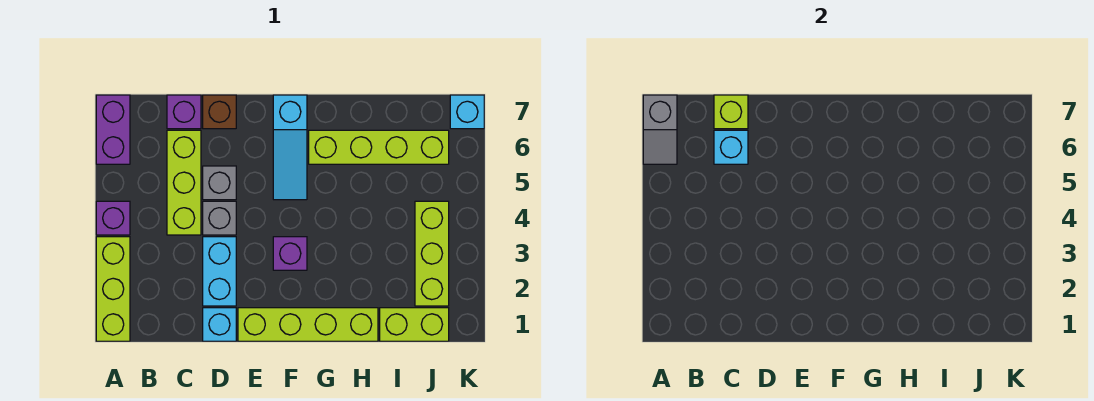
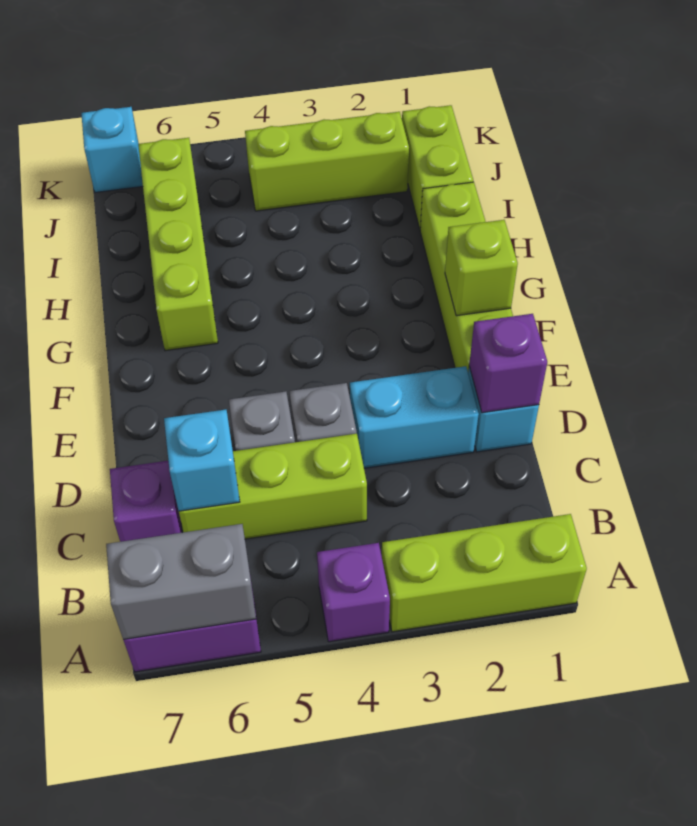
grey 1x2 slope [643,95,677,164] -> grey 1x2 brick [106,524,256,640]
lime 1x1 brick [714,95,748,129] -> lime 1x1 brick moved to [445,220,518,316]
brown 1x1 brick [203,95,236,129] -> none
purple 1x1 brick [273,237,307,270] -> purple 1x1 brick moved to [469,314,547,413]
cyan 1x3 slope [273,95,307,200] -> none

